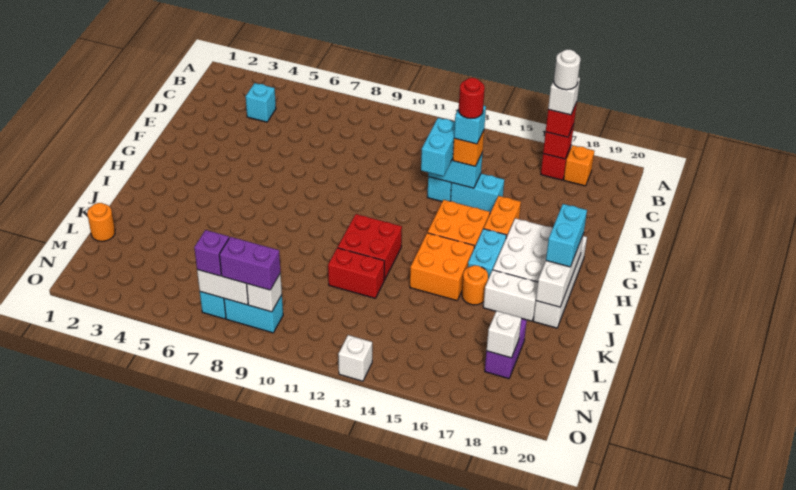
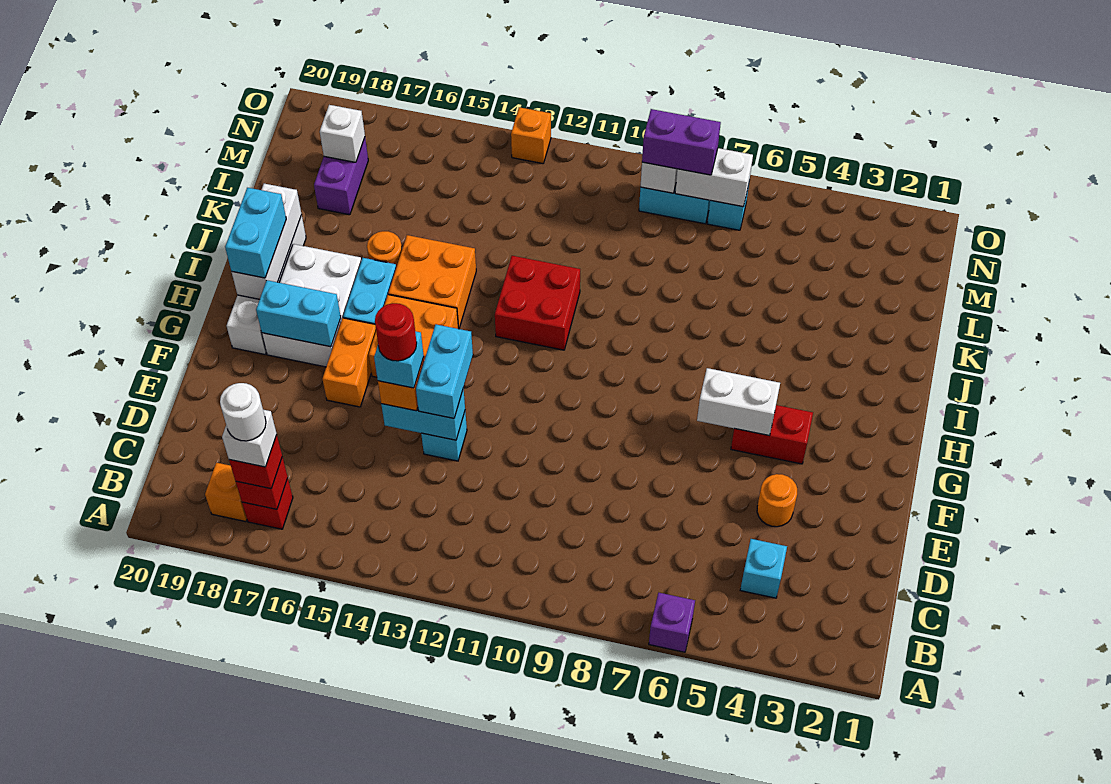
cyan 1x2 brick [451,174,504,213] -> cyan 1x2 brick moved to [256,280,341,347]
white 1x2 brick [483,270,538,321] -> white 1x2 brick moved to [697,368,780,436]
red 1x2 brick [328,248,384,298] -> red 1x2 brick moved to [731,405,813,464]
orange 1x1 round brick [87,203,115,241] -> orange 1x1 round brick moved to [757,474,797,527]
purple 1x1 brick [194,230,229,276] -> purple 1x1 brick moved to [649,593,695,652]
white 1x1 brick [338,335,372,381] -> orange 1x1 brick [511,107,551,163]

